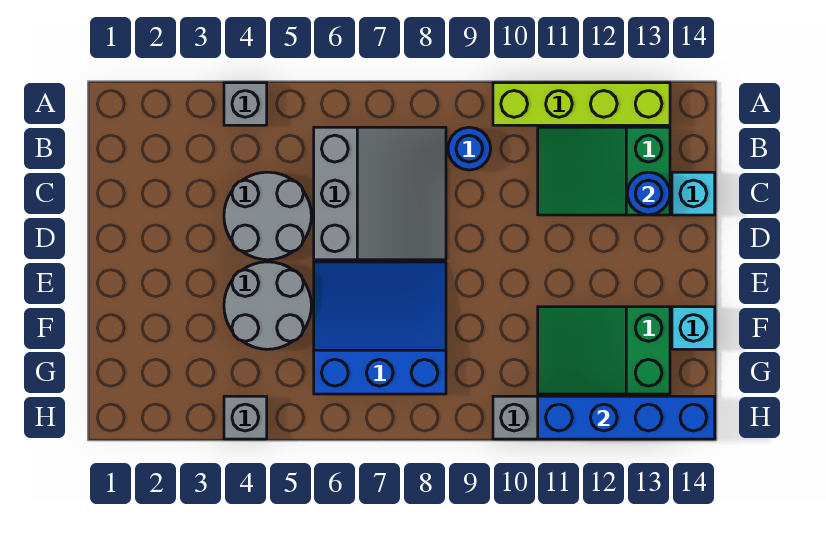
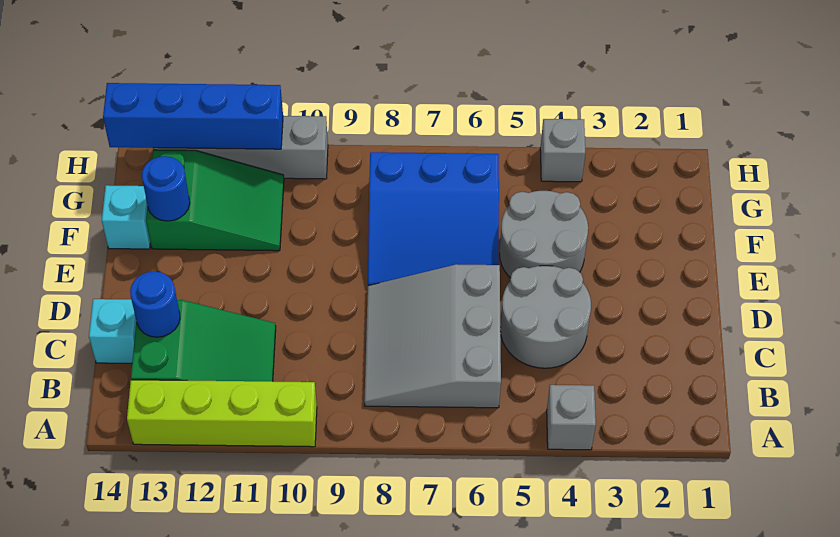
blue 1x1 round brick [448,127,491,170] -> blue 1x1 round brick moved to [142,156,190,221]

